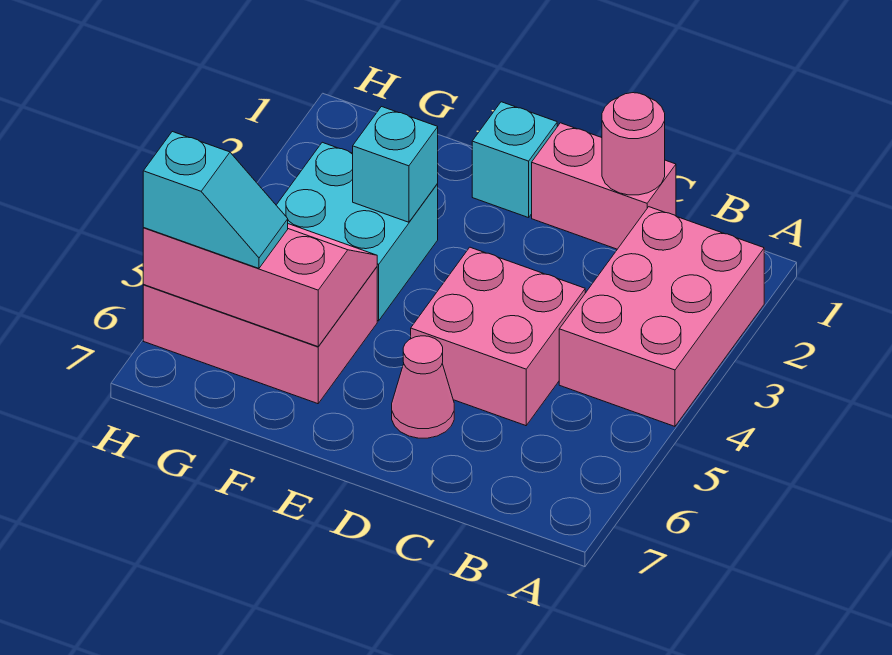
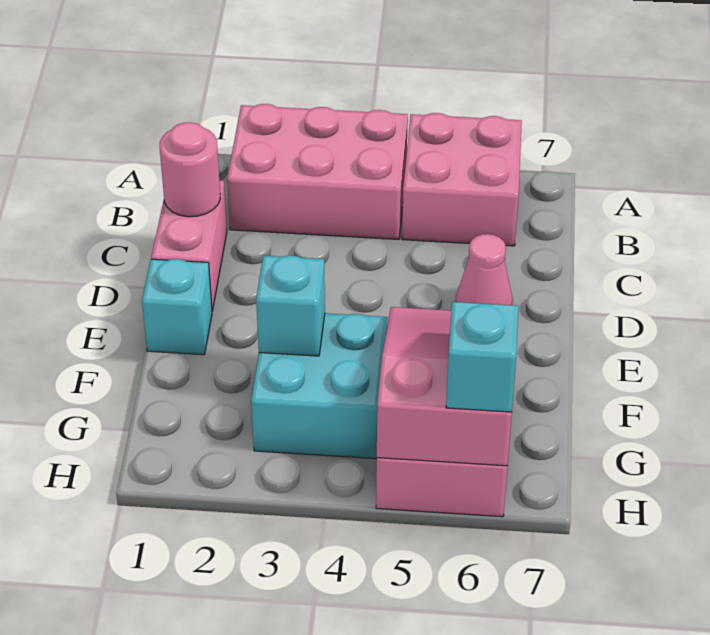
pink 2x2 brick [411,247,585,426] -> pink 2x2 brick moved to [402,113,522,246]
pink 2x3 slope [143,224,377,347] -> pink 2x3 slope turned to [377,307,512,466]

